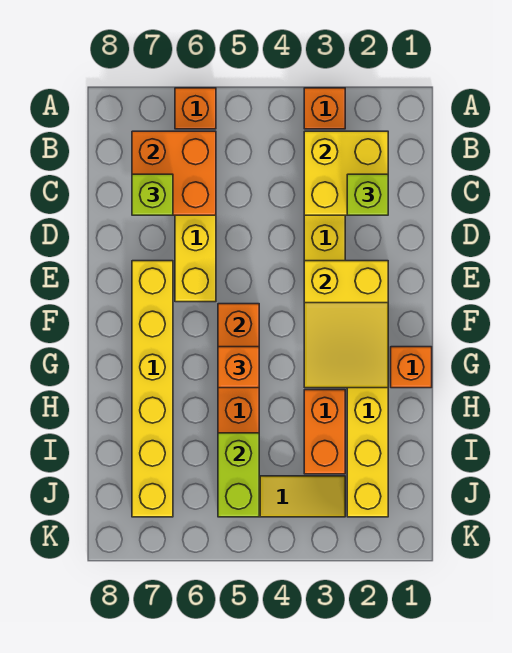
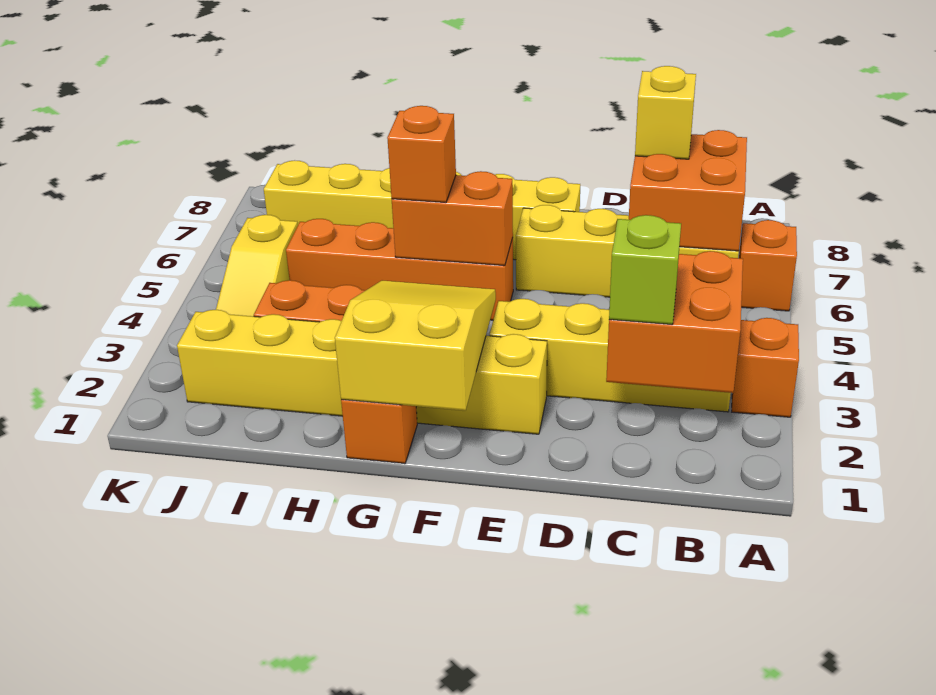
yellow 2x2 brick [304,131,388,215] -> orange 2x2 brick [606,251,743,393]
lime 1x1 brick [132,174,173,215] -> yellow 1x1 brick [635,66,696,159]
yellow 2x3 slope [304,261,388,388] -> yellow 2x3 slope turned to [335,280,496,411]
lime 1x2 brick [218,433,259,517] -> none

